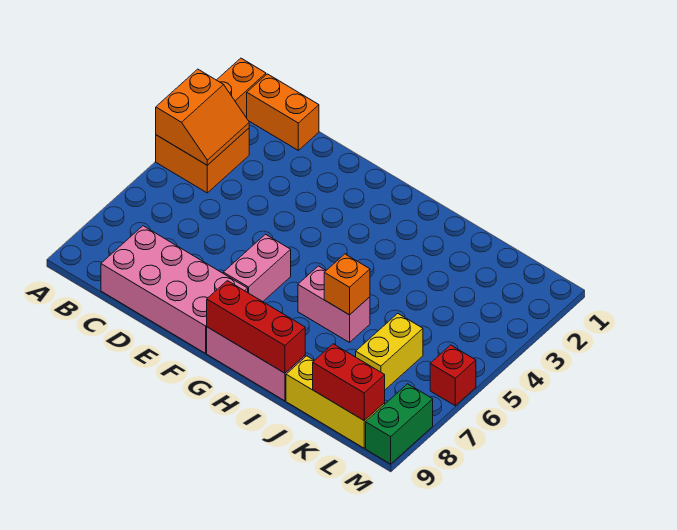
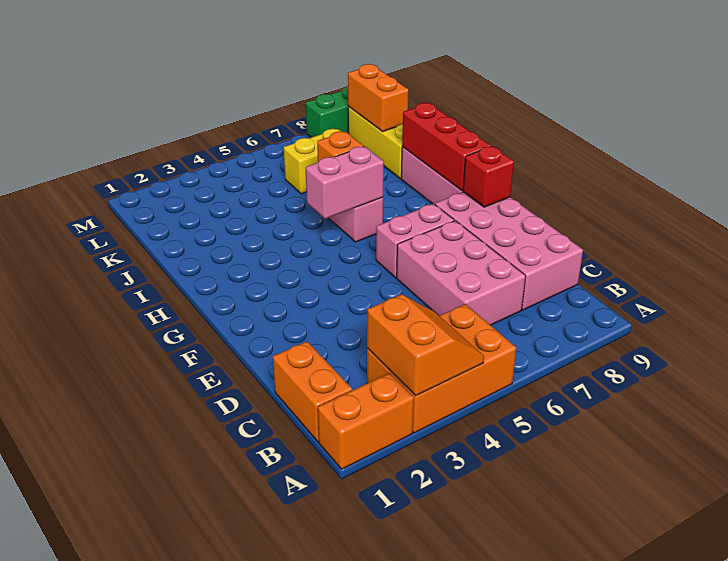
orange 2x2 brick [156,128,249,193] -> orange 2x3 brick [367,304,516,433]
orange 2x2 slope [156,69,249,165] -> orange 2x2 slope turned to [367,294,484,396]
none -> pink 2x3 brick [397,221,526,325]
none -> pink 1x2 brick [306,147,384,219]
red 1x2 brick [313,344,385,420] -> orange 1x2 brick [348,64,408,132]
red 1x1 brick [430,345,476,406] -> red 1x1 brick moved to [463,146,514,207]

